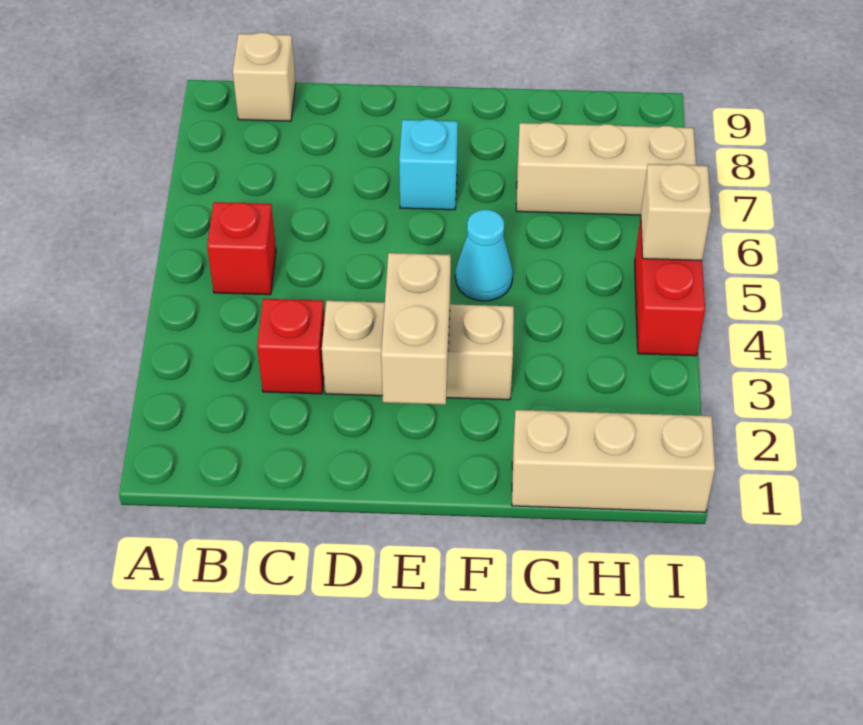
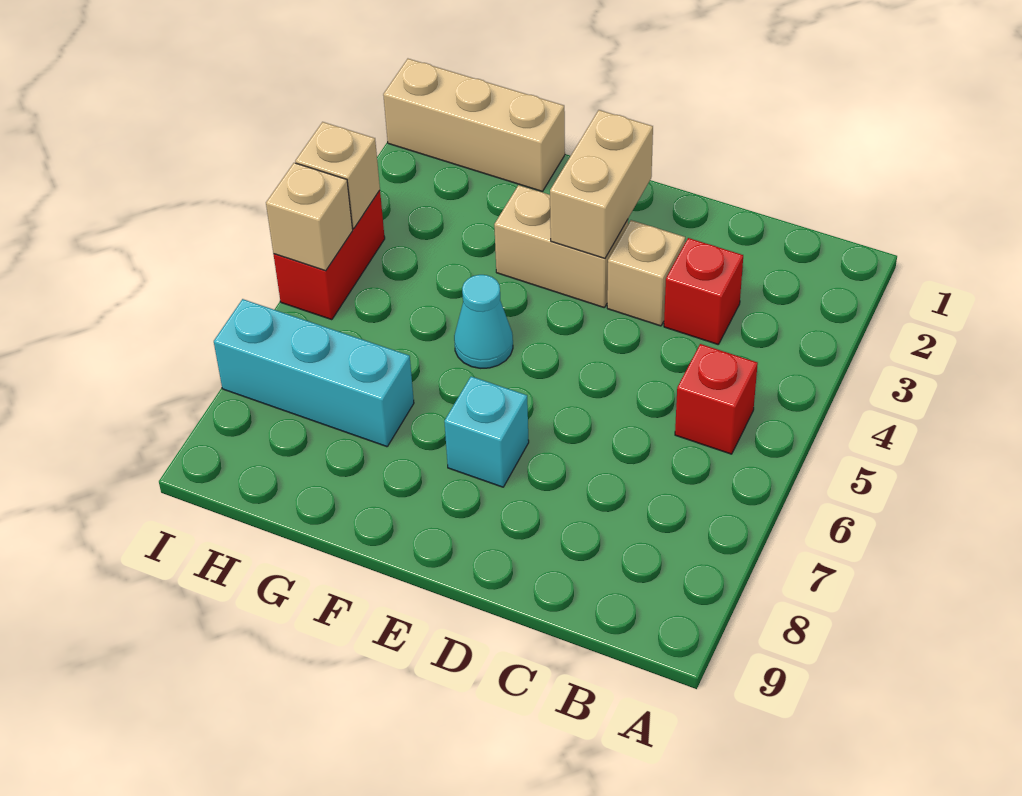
tan 1x1 brick [233,32,296,121] -> tan 1x1 brick moved to [295,122,380,228]
tan 1x3 brick [516,123,696,215] -> cyan 1x3 brick [214,299,414,447]

